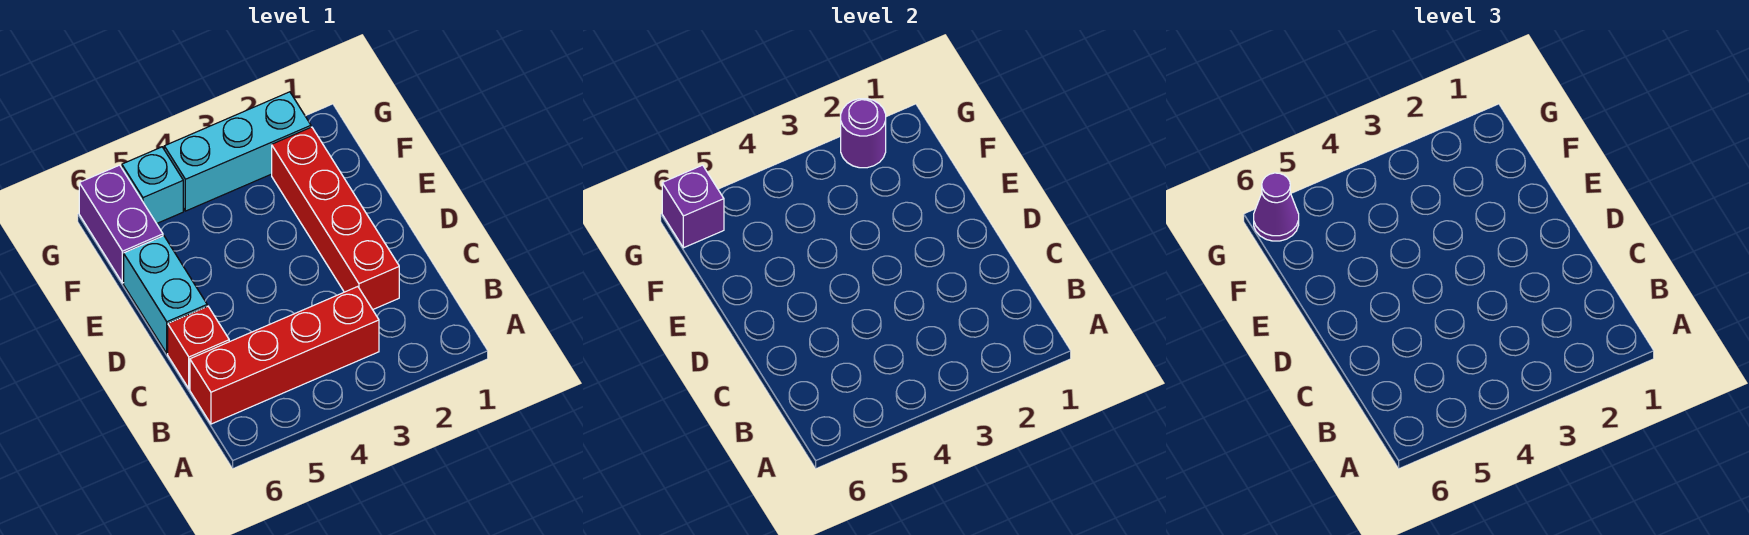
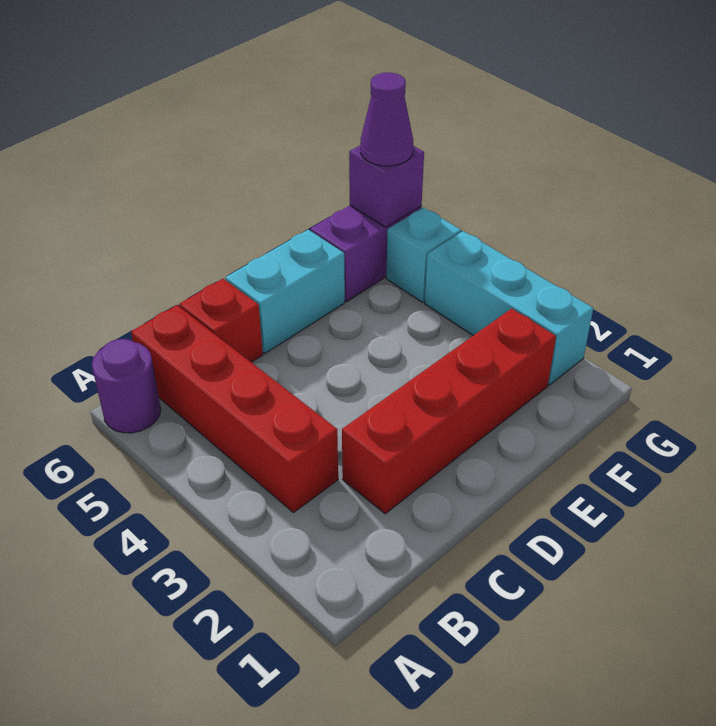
purple 1x1 round brick [841,99,886,168] -> purple 1x1 round brick moved to [92,339,161,433]

